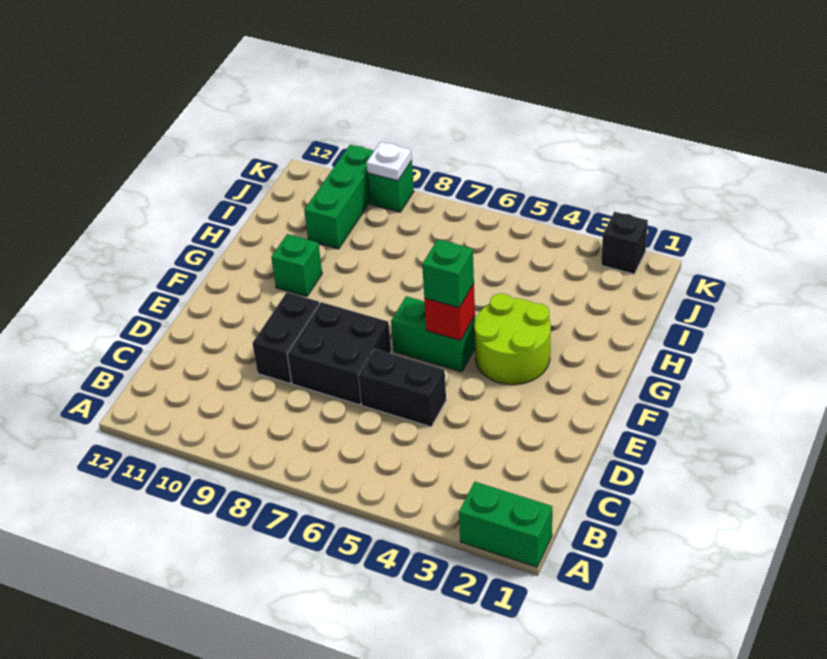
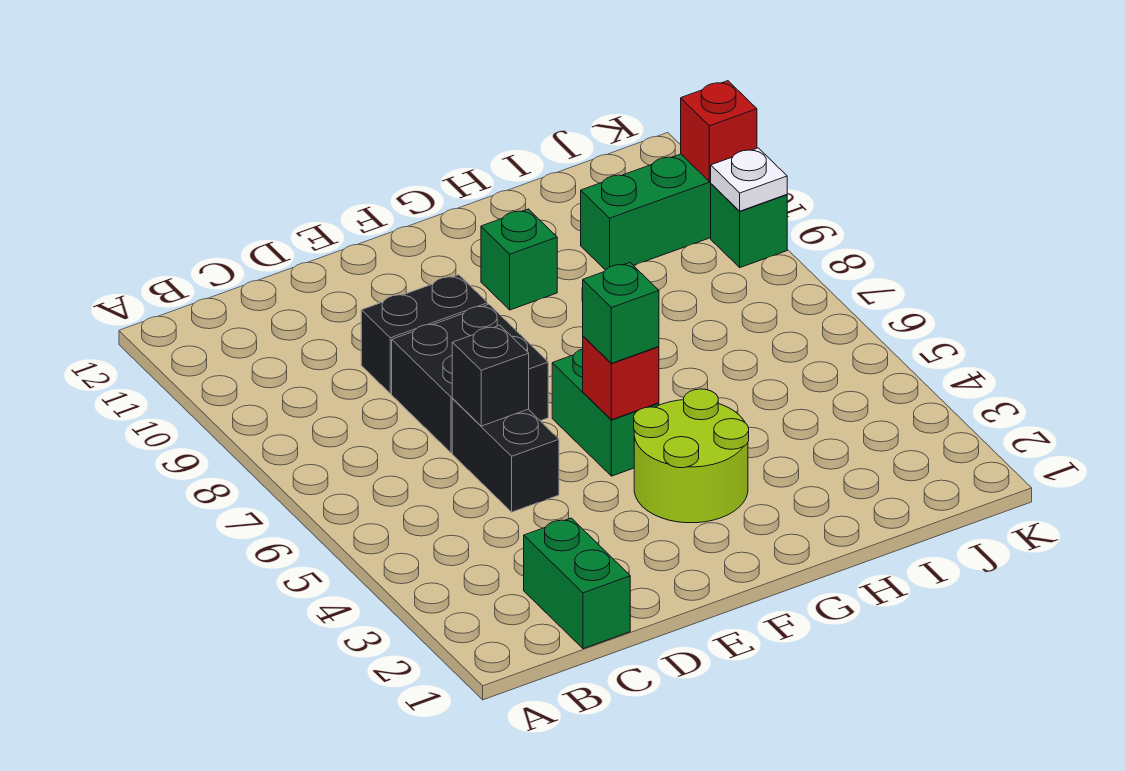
green 1x2 brick [459,482,552,567] -> green 1x2 brick moved to [524,518,630,649]
black 1x1 brick [601,212,648,274] -> black 1x1 brick moved to [452,325,529,426]
none -> red 1x1 brick [681,81,757,182]

